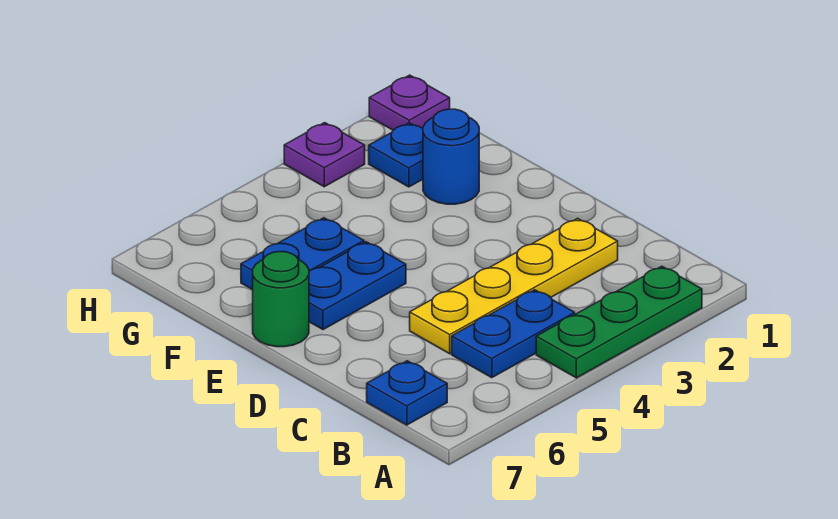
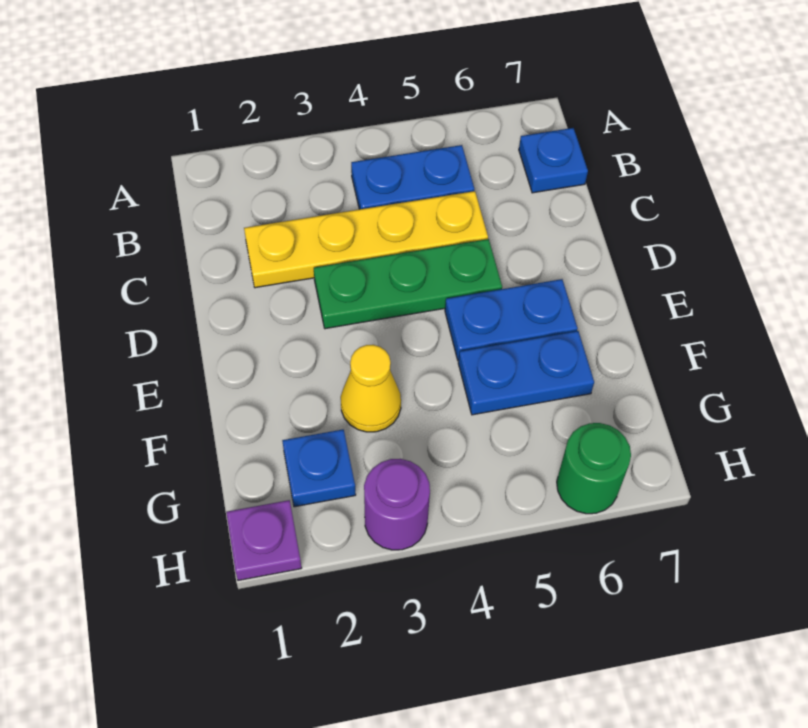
green 1x3 plate [536,266,702,378] -> green 1x3 plate moved to [314,239,502,329]
green 1x1 round brick [253,252,309,347] -> green 1x1 round brick moved to [557,423,631,514]
blue 1x1 round brick [423,109,479,204] -> none
none -> yellow 1x1 cone [341,345,401,432]
purple 1x1 plate [284,123,365,187] -> purple 1x1 round brick [364,459,430,550]

